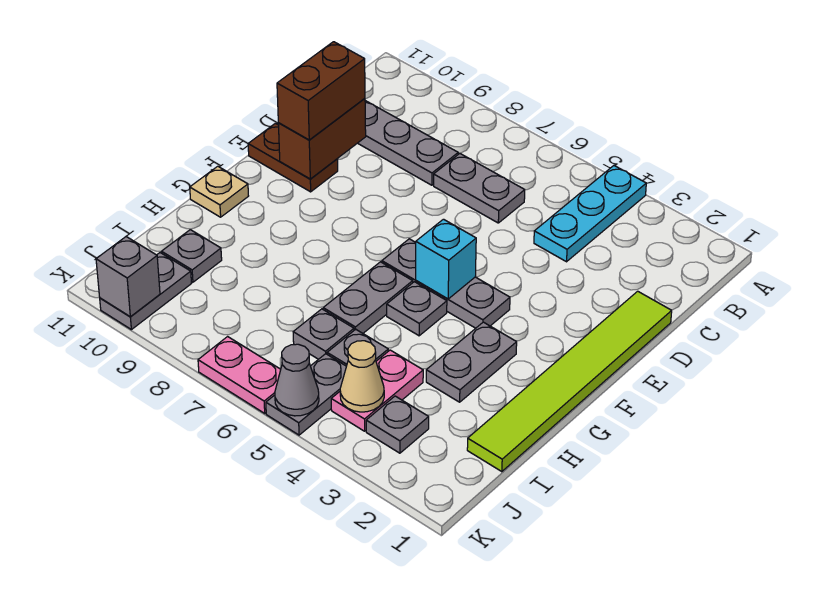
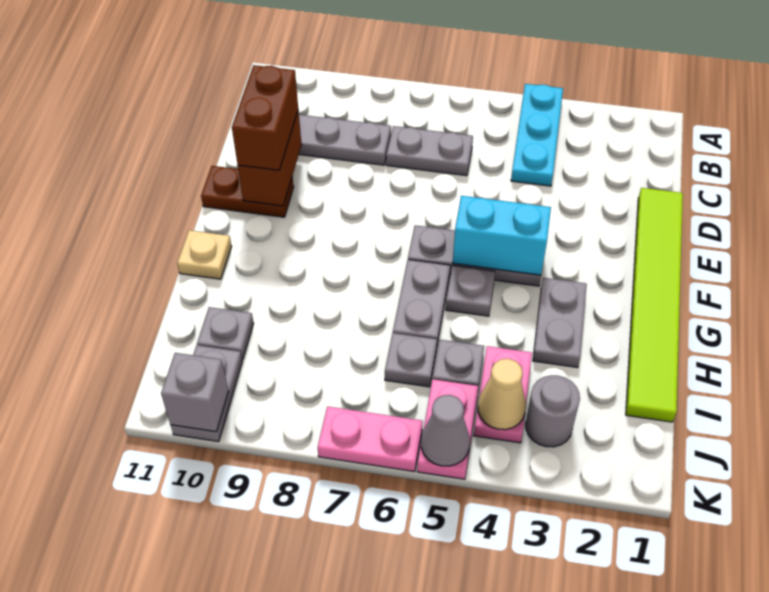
cyan 1x1 brick [416,219,476,299] -> cyan 1x2 brick [453,196,551,275]
grey 1x1 plate [366,396,429,453] -> grey 1x1 round brick [526,375,580,447]
grey 1x2 plate [266,354,346,435] -> pink 1x2 plate [417,379,478,479]

